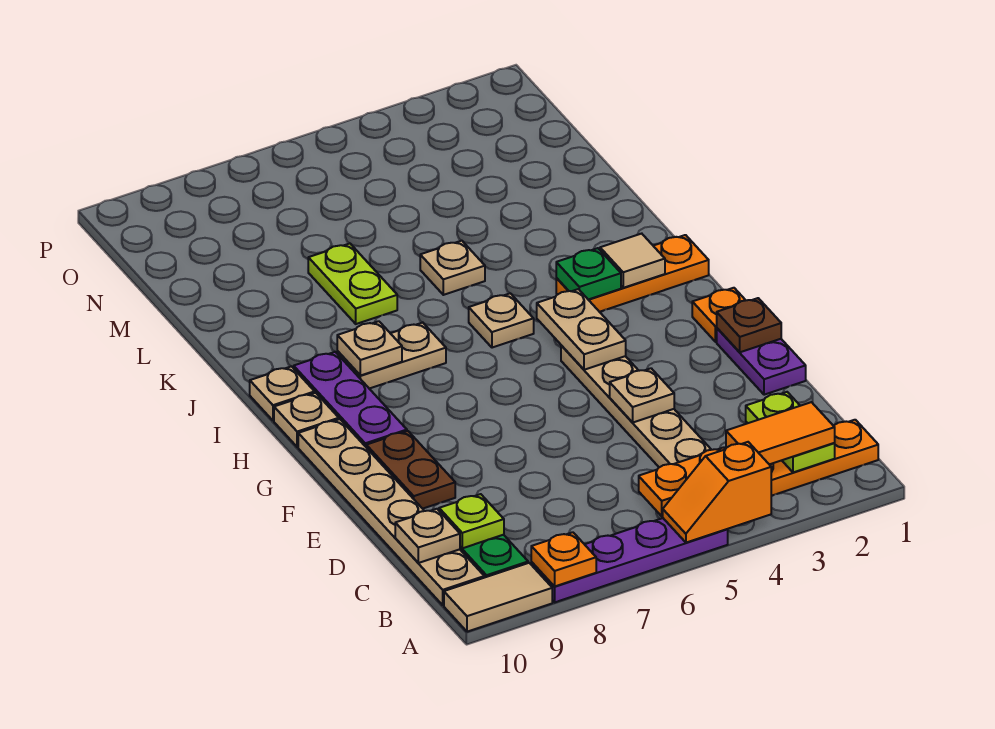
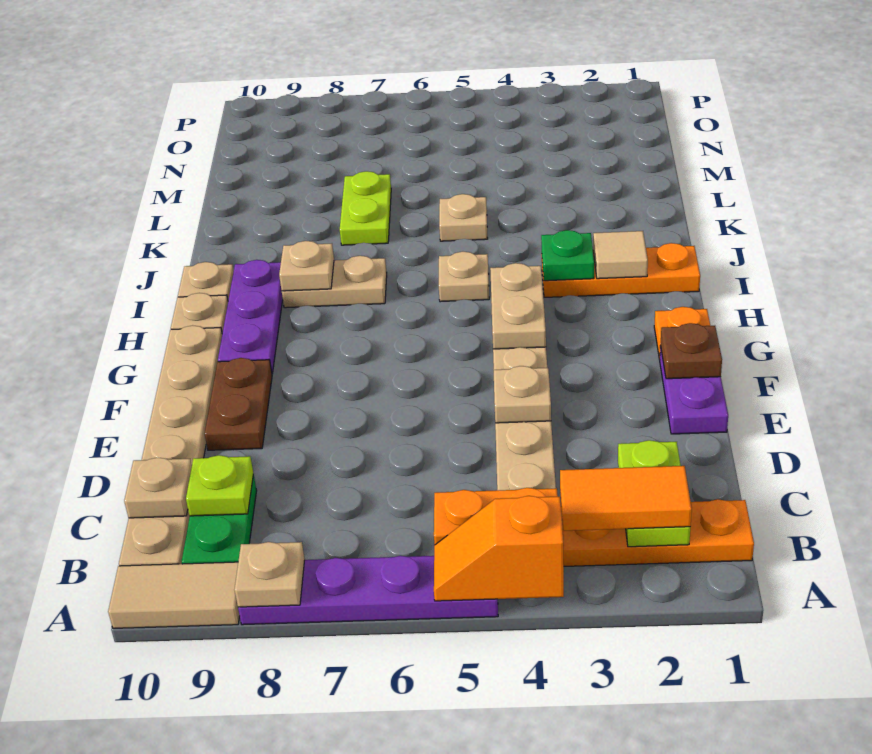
orange 1x1 plate [531,532,596,587] -> tan 1x1 plate [235,542,305,607]

